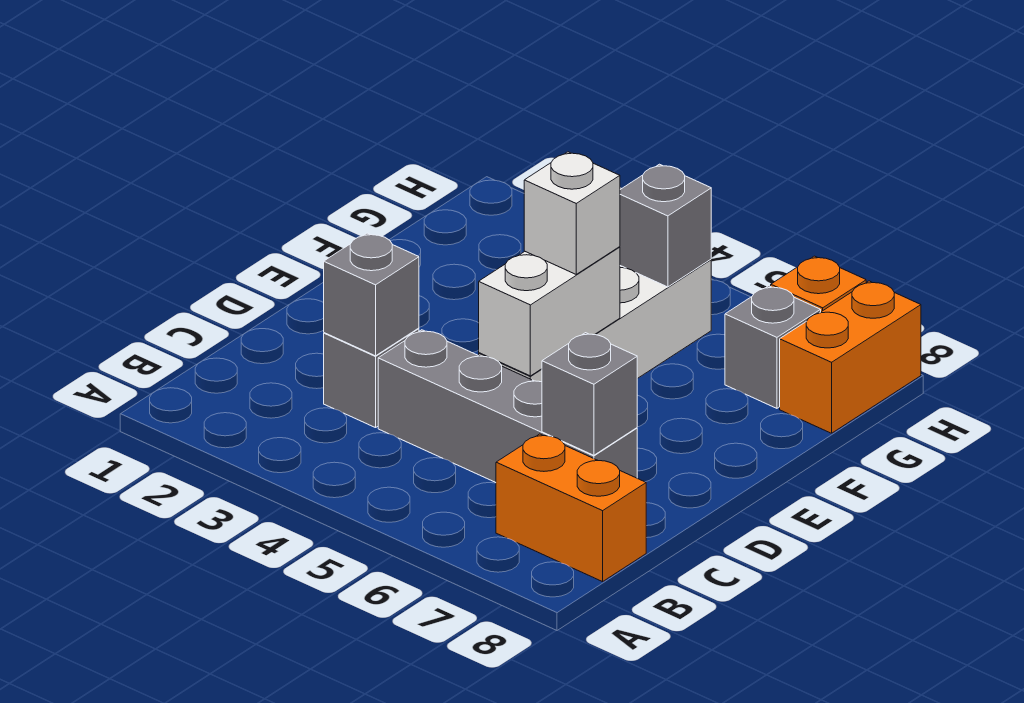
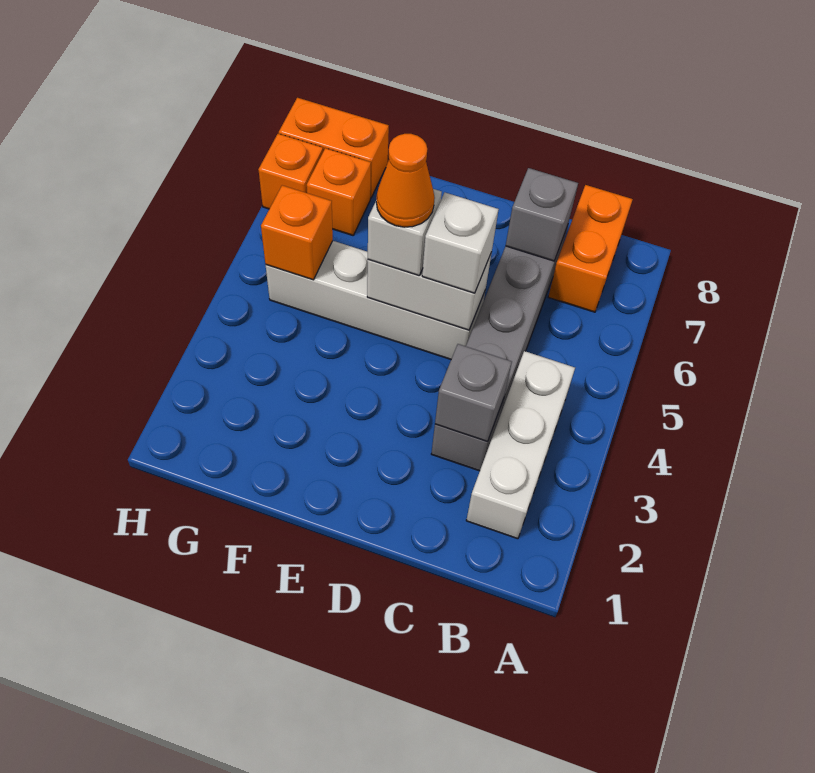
none -> white 1x3 brick [466,351,575,539]
none -> white 1x1 brick [422,193,499,293]
none -> orange 1x1 cone [376,134,435,227]
grey 1x1 brick [620,164,711,287] -> orange 1x1 brick [261,185,333,280]
grey 1x1 brick [725,286,821,408] -> orange 1x1 brick [307,148,371,235]

